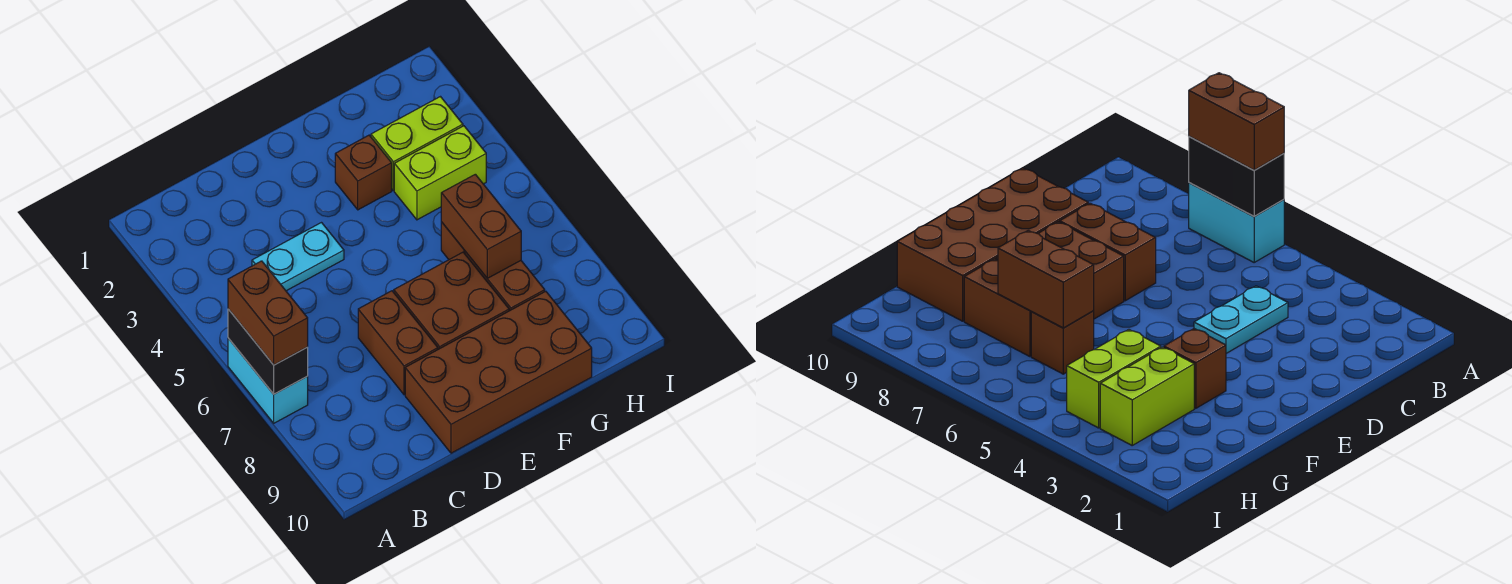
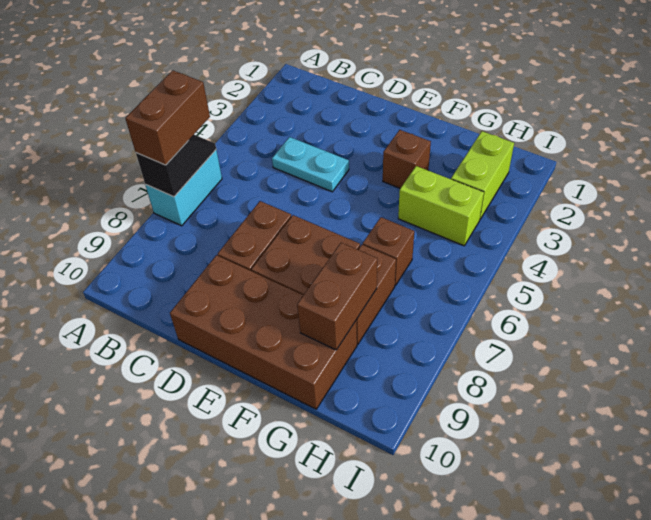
black 1x2 brick [228,309,308,394] -> black 1x2 slope [136,135,216,197]
lime 1x2 brick [371,97,463,191] -> lime 1x2 brick turned to [451,131,514,219]
brown 1x2 brick [441,174,521,278] -> brown 1x2 brick moved to [297,243,377,350]

